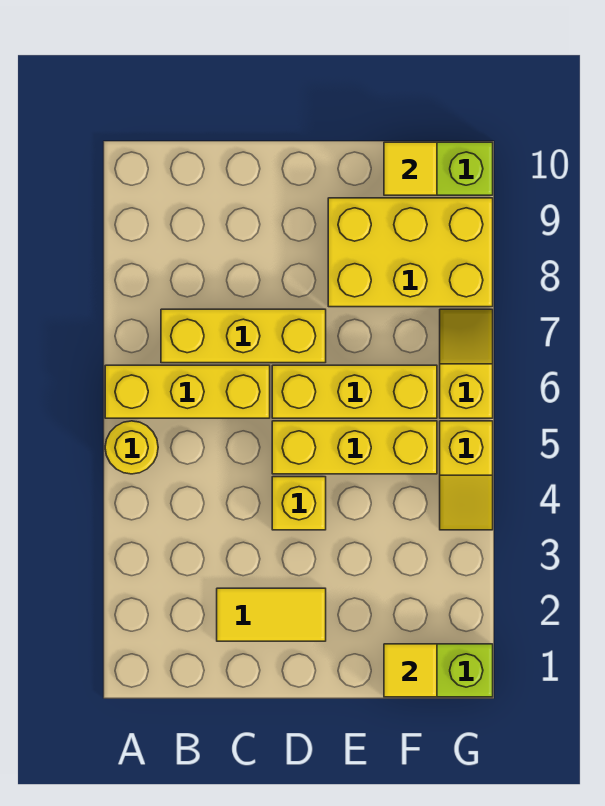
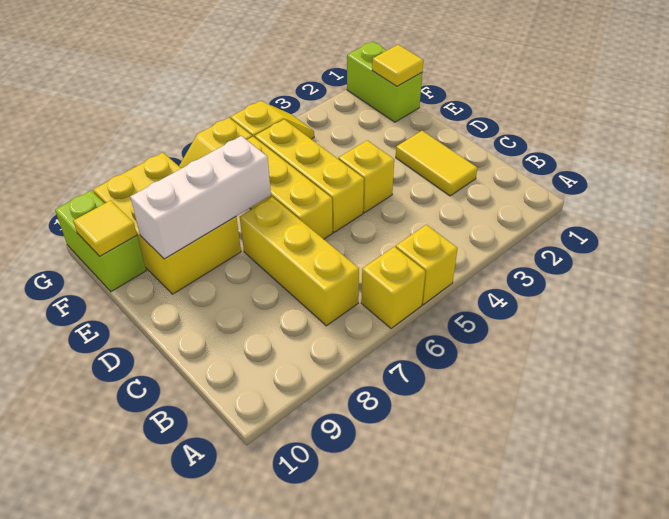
yellow 1x1 round brick [105,421,158,474] -> yellow 1x1 brick [396,225,458,305]
yellow 1x3 brick [105,365,270,418] -> yellow 1x1 brick [361,247,425,328]
none -> white 1x3 brick [130,136,271,259]

